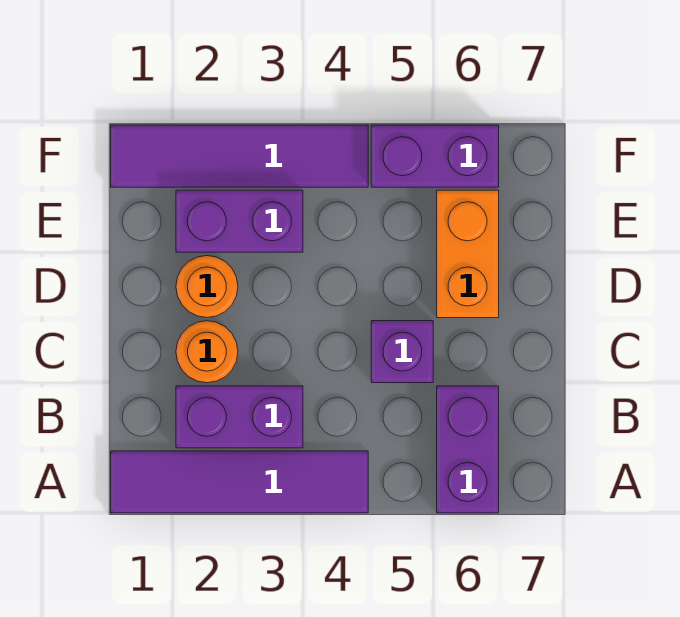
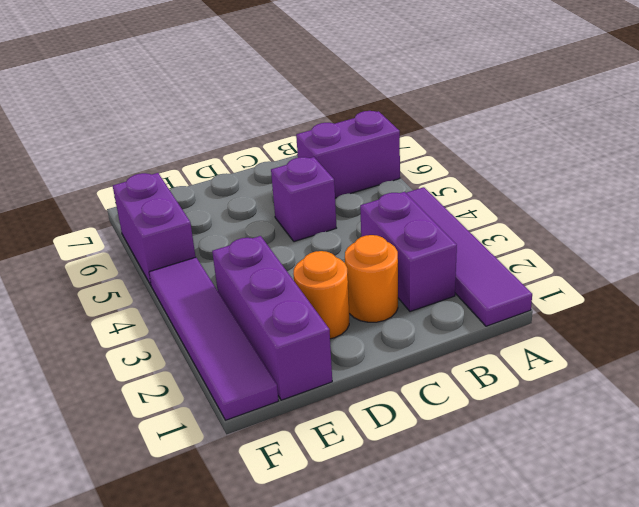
orange 1x2 brick [437,190,499,318] -> none
purple 1x2 brick [176,190,303,252] -> purple 1x3 brick [212,236,332,400]

